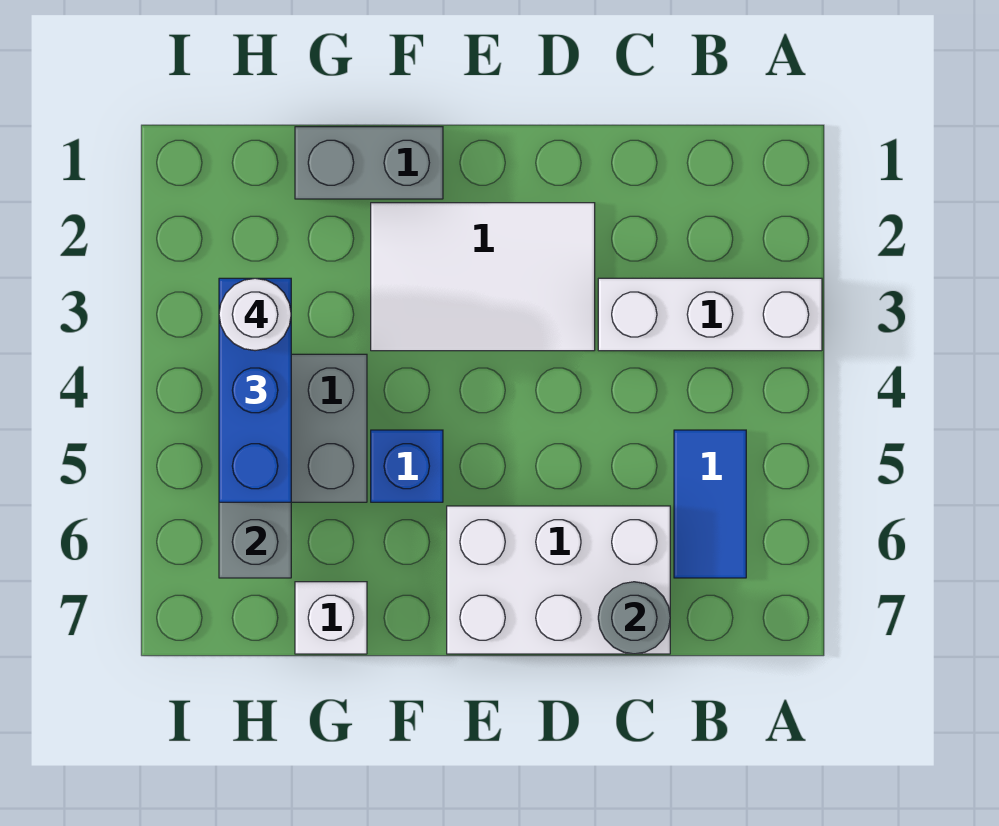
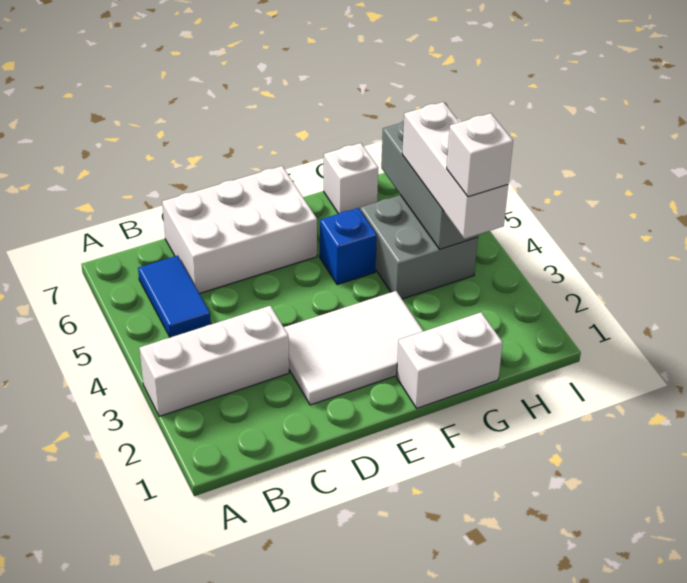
grey 1x1 round brick [598,582,670,654] -> none
grey 1x2 brick [295,127,443,199] -> white 1x2 brick [397,312,503,408]
blue 1x3 brick [219,278,291,502] -> white 1x3 brick [402,102,508,239]
white 1x1 round brick [219,278,291,351] -> white 1x1 brick [447,113,513,197]

